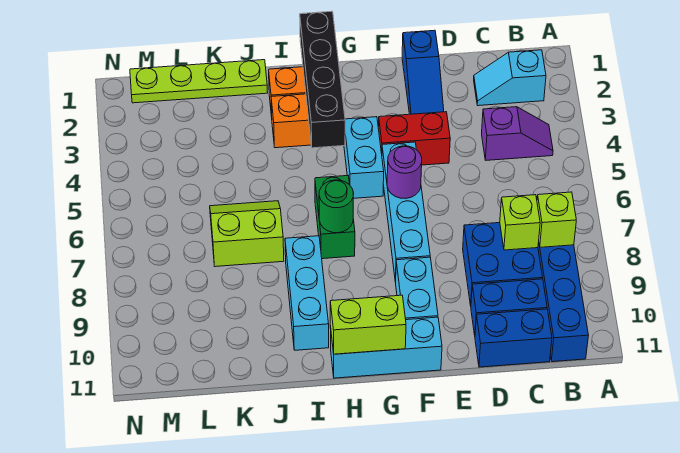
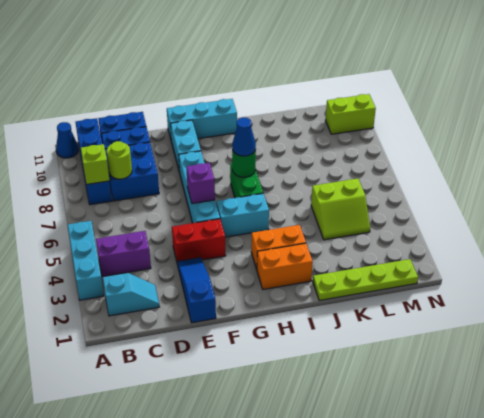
none -> blue 1x1 cone [56,122,78,158]
purple 1x2 slope [482,107,553,160] -> purple 1x2 brick [96,231,151,277]
lime 1x1 brick [500,195,540,250] -> lime 1x1 round brick [107,141,132,179]
purple 1x1 round brick [387,146,422,199] -> purple 1x1 brick [186,163,215,204]
cyan 1x2 brick [344,117,384,198] -> cyan 1x2 brick turned to [216,193,269,237]
lime 1x2 brick [330,295,406,354] -> lime 1x2 brick moved to [326,94,376,134]
black 1x4 brick [300,11,345,148] -> none
none -> blue 1x1 cone [232,117,256,156]
cyan 1x3 brick [285,236,329,350] -> cyan 1x3 brick moved to [68,221,104,300]
lime 2x2 slope [210,201,284,267] -> lime 2x2 slope moved to [311,179,370,240]

